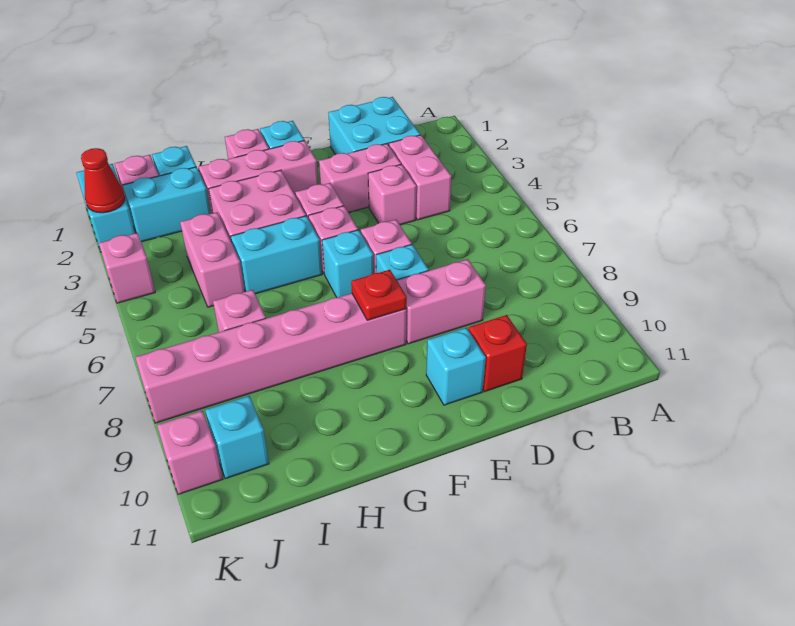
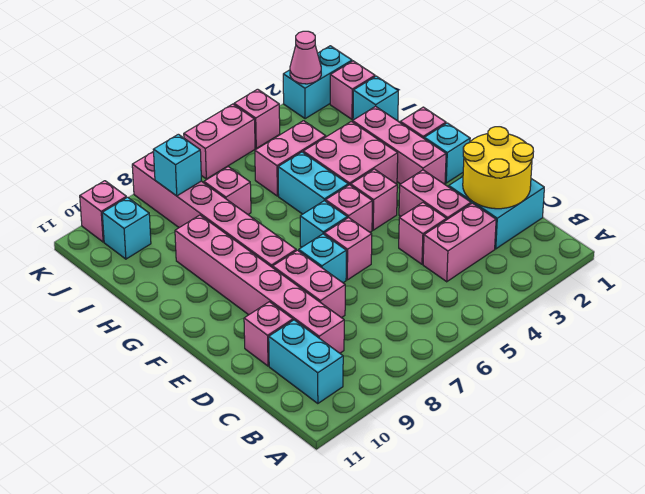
none -> yellow 2x2 round brick [463,127,534,209]
none -> pink 1x6 brick [175,215,344,353]
red 1x1 brick [468,315,527,392] -> pink 1x1 brick [244,302,293,366]
cyan 1x1 brick [426,328,486,405] -> cyan 1x1 brick moved to [153,134,202,196]
red 1x1 plate [351,270,407,320] -> none
cyan 1x2 brick [123,167,211,242] -> cyan 1x2 brick moved to [269,320,343,404]
red 1x1 cone [81,148,125,213] -> pink 1x1 cone [290,31,321,84]
none -> pink 1x2 brick [184,104,255,179]

